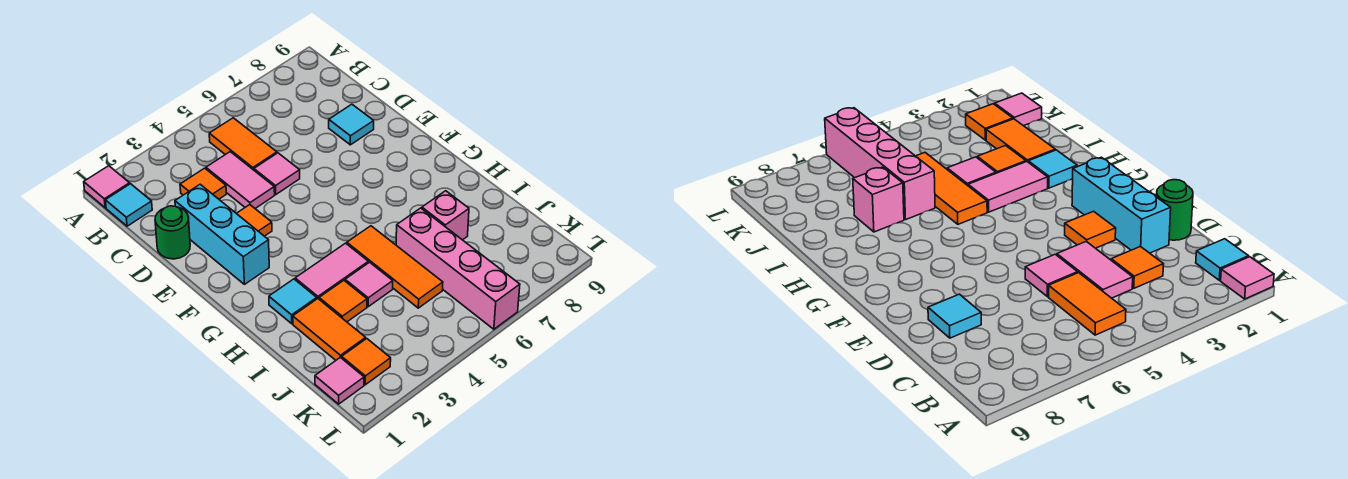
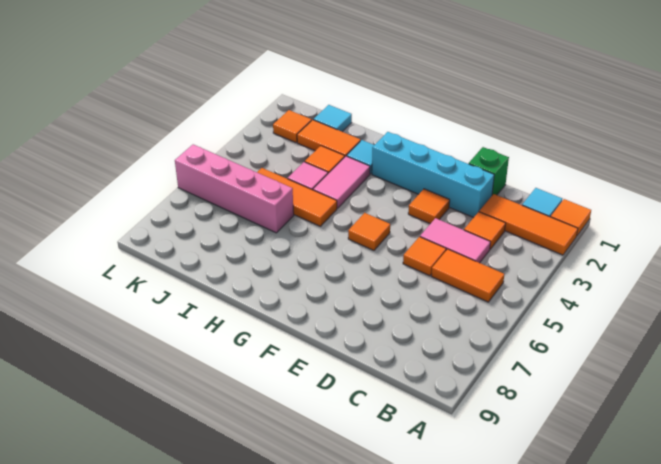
pink 1x1 tile [84,166,130,208] -> orange 1x1 tile [551,199,591,236]
none -> orange 1x3 tile [479,194,578,255]
green 1x1 round brick [155,206,190,259] -> green 1x1 brick [469,147,509,195]
cyan 1x3 brick [175,184,269,284] -> cyan 1x4 brick [372,132,494,218]
pink 1x1 tile [254,153,300,194] -> orange 1x1 tile [403,237,446,276]
cyan 1x1 tile [329,104,374,145] -> cyan 1x1 tile moved to [313,105,352,132]
none -> orange 1x1 tile [348,213,390,250]
pink 1x1 brick [422,191,469,240] -> none
pink 1x1 tile [315,357,364,404] -> none

